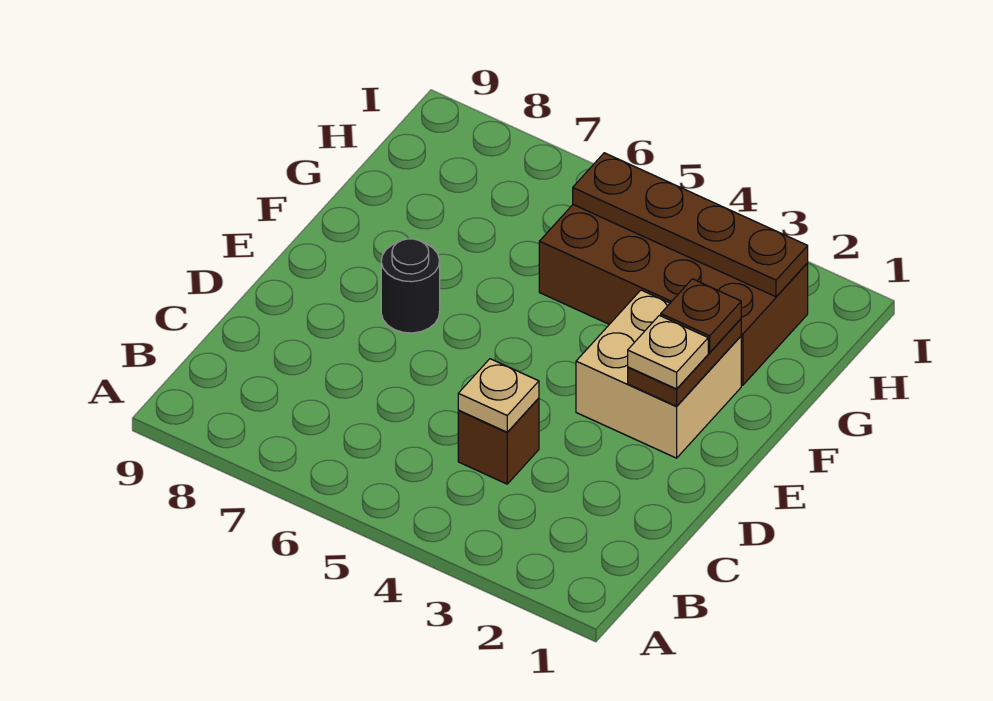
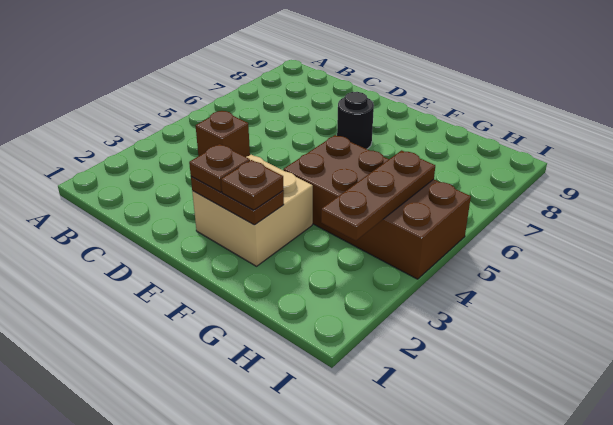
tan 1x1 plate [458,359,539,432] -> none
tan 1x1 plate [628,315,708,389] -> brown 1x1 plate [189,144,250,192]
brown 2x4 brick [539,205,808,385] -> brown 2x4 brick turned to [283,135,471,279]
brown 1x4 plate [573,153,808,297] -> brown 1x3 plate [321,150,435,241]

